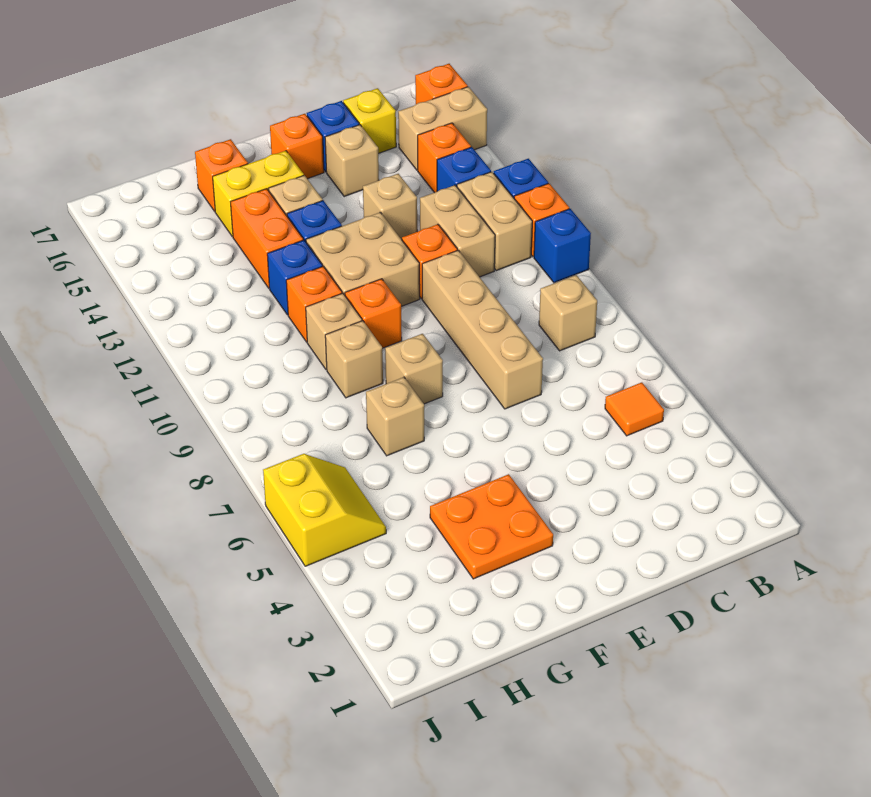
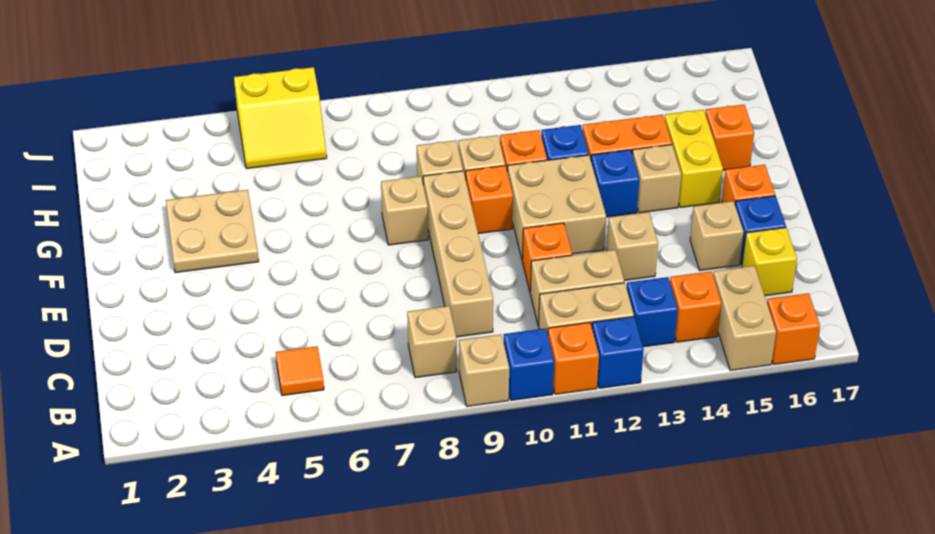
tan 1x4 brick [422,250,543,409] -> tan 1x4 brick turned to [423,171,493,337]
orange 2x2 plate [430,474,553,579] -> tan 2x2 plate [166,190,259,273]
tan 1x1 brick [366,377,424,456] -> tan 1x1 brick moved to [459,334,509,406]

